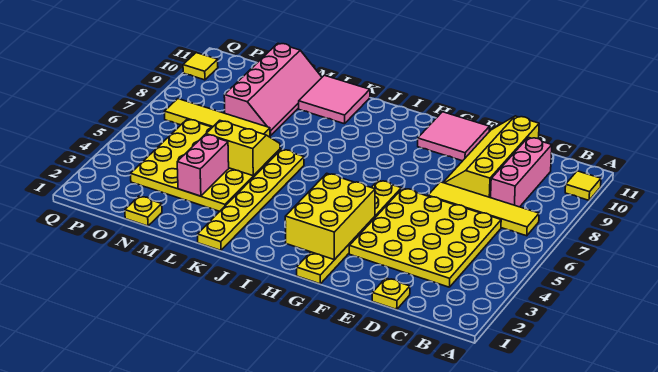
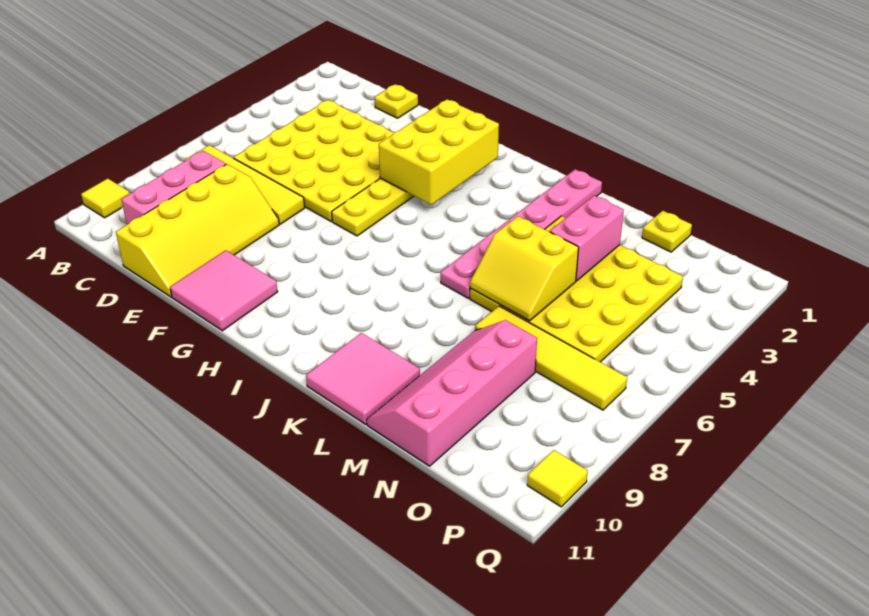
yellow 1x6 plate [197,149,304,251] -> pink 1x6 plate [441,169,602,298]

